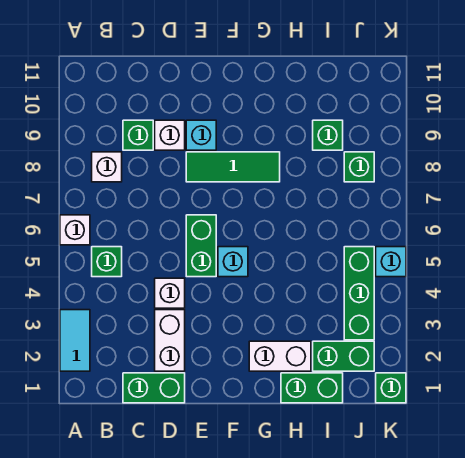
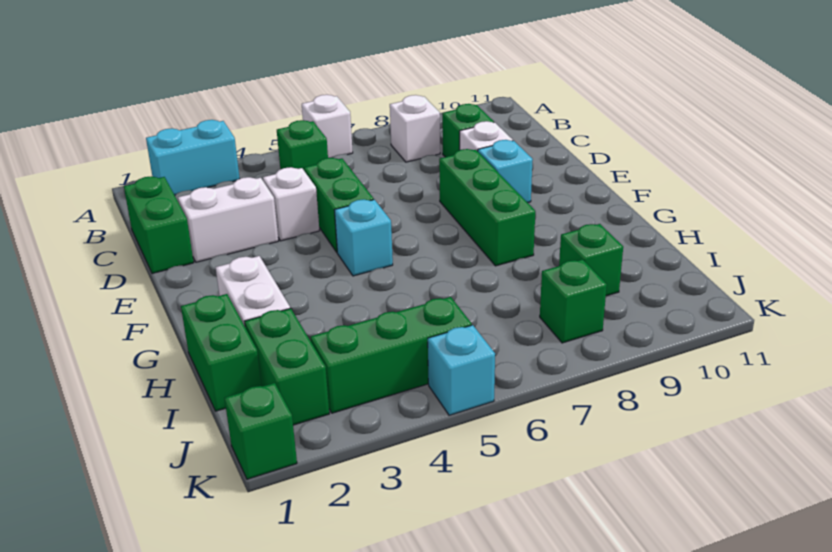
cyan 1x2 tile [60,310,90,371] -> cyan 1x2 brick [146,120,240,195]
green 1x2 brick [186,215,216,277] -> green 1x2 brick turned to [304,158,374,252]
green 1x3 tile [186,152,280,182] -> green 1x3 brick [439,149,535,266]

